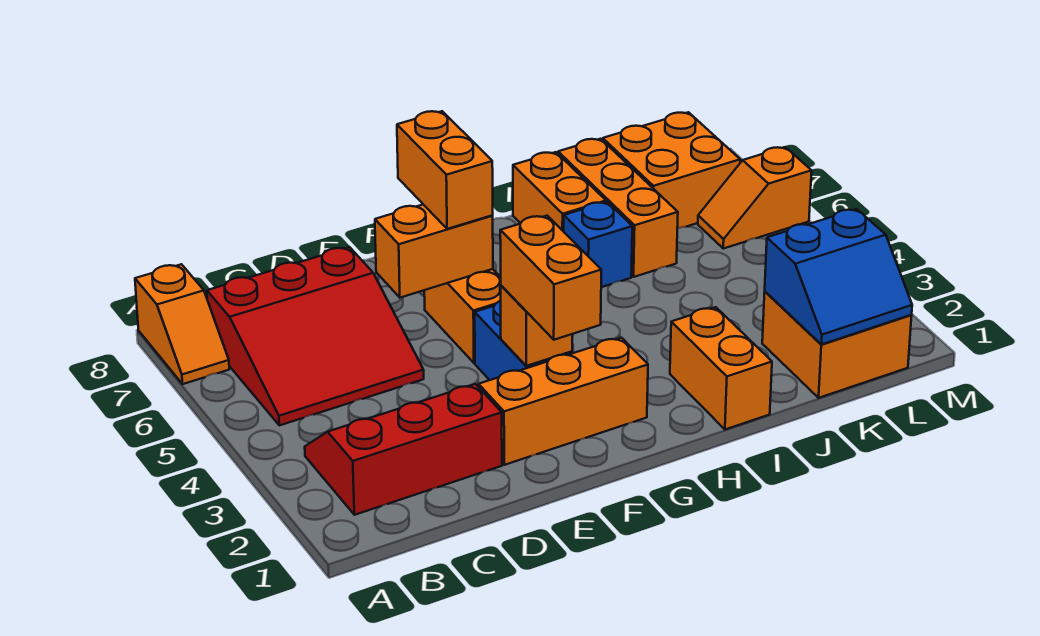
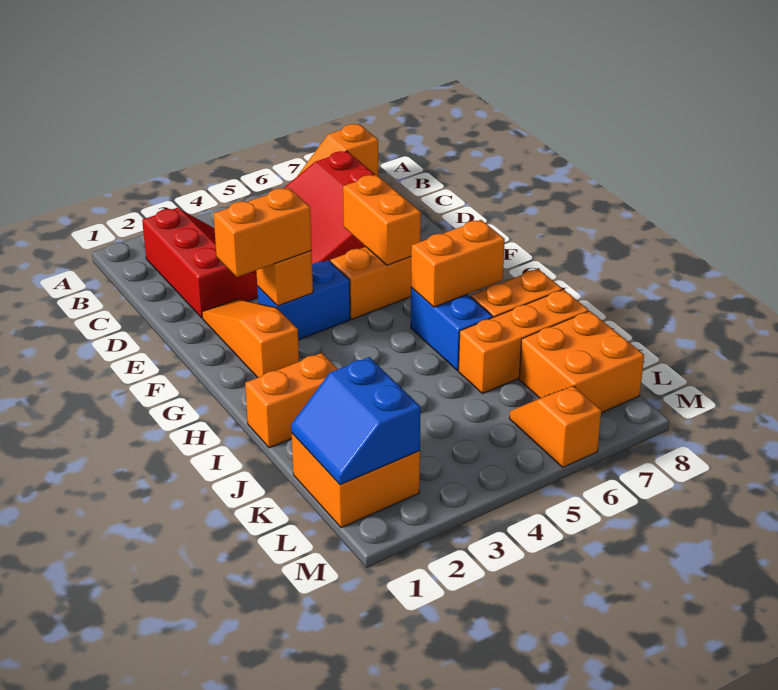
orange 1x3 brick [479,338,648,465] -> orange 1x3 slope [202,299,299,378]
orange 1x2 brick [397,111,493,229] -> orange 1x2 brick moved to [411,220,505,307]
blue 1x1 brick [564,202,632,287] -> blue 1x2 brick [411,287,493,371]

